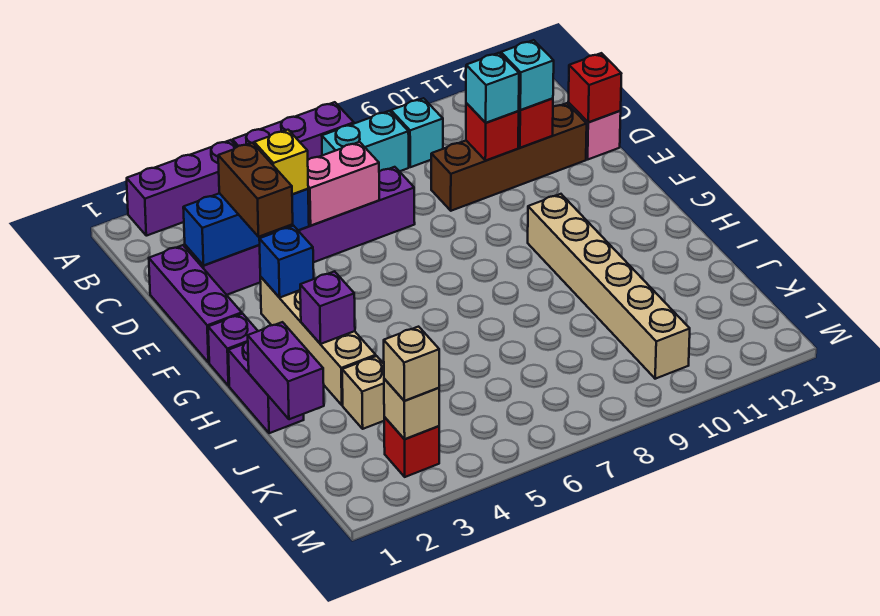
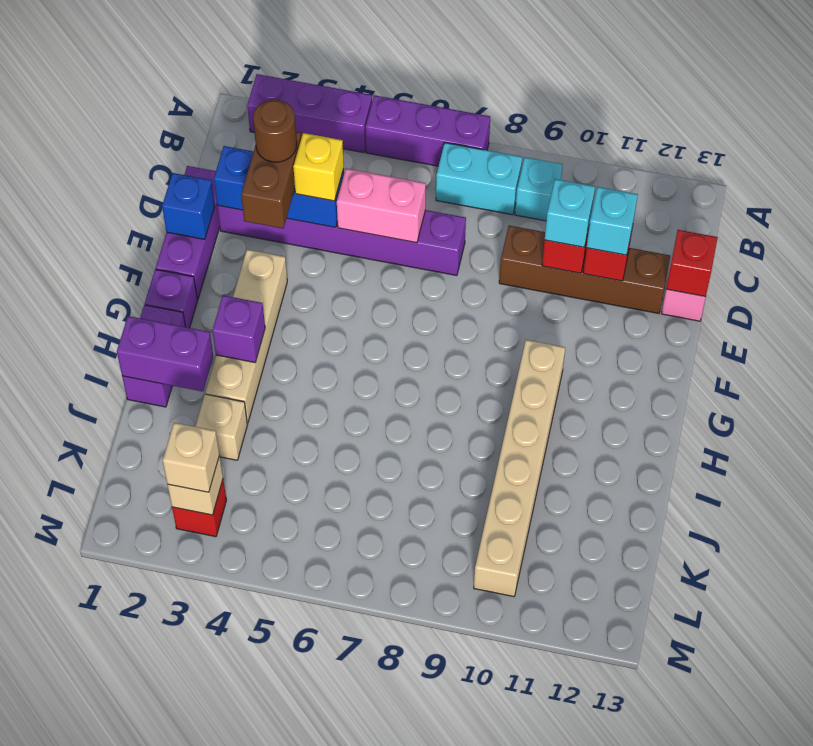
none -> brown 1x1 round brick [253,99,297,162]
blue 1x1 brick [259,226,314,298] -> blue 1x1 brick moved to [162,173,215,239]
purple 1x2 brick [248,322,324,419] -> purple 1x2 brick turned to [117,316,213,392]

